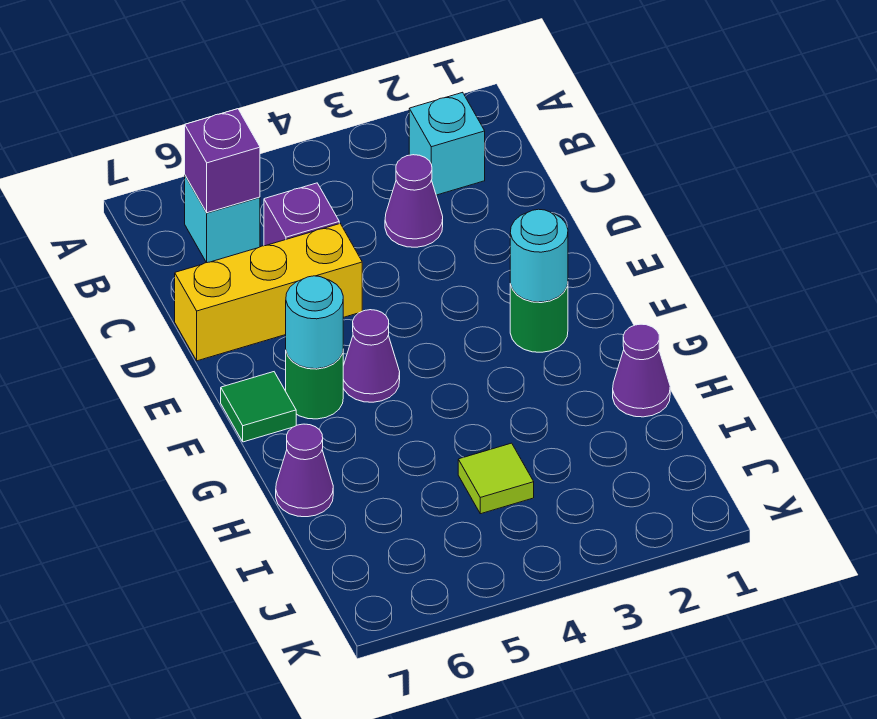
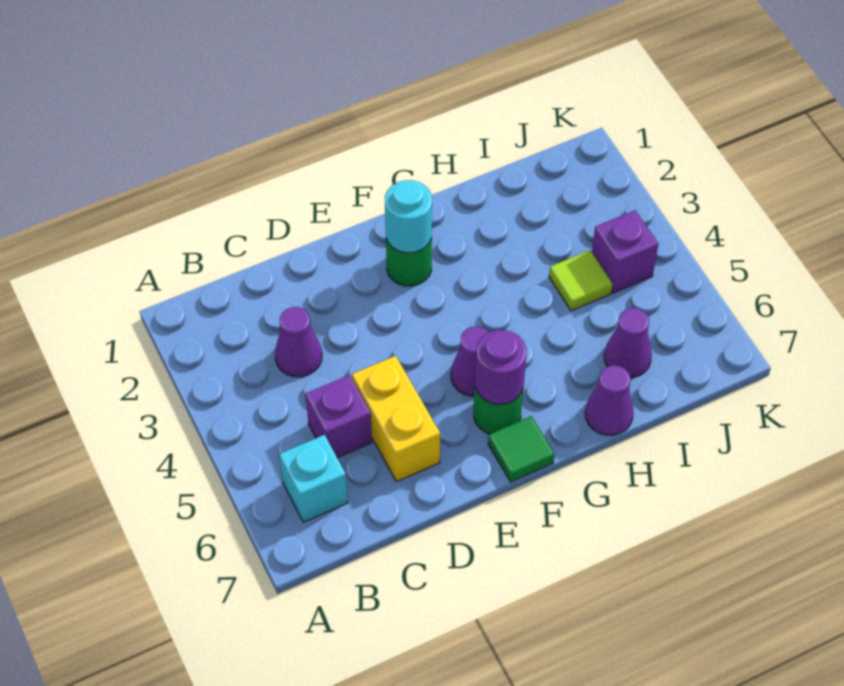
cyan 1x1 brick [409,92,485,195] -> none
purple 1x1 brick [185,109,260,213] -> purple 1x1 brick moved to [592,210,658,293]
yellow 1x3 brick [175,224,362,361] -> yellow 1x2 brick [352,356,440,482]
cyan 1x1 round brick [286,276,343,369] -> purple 1x1 round brick [475,330,526,404]
purple 1x1 cone [613,324,670,417] -> purple 1x1 cone moved to [604,308,652,378]

